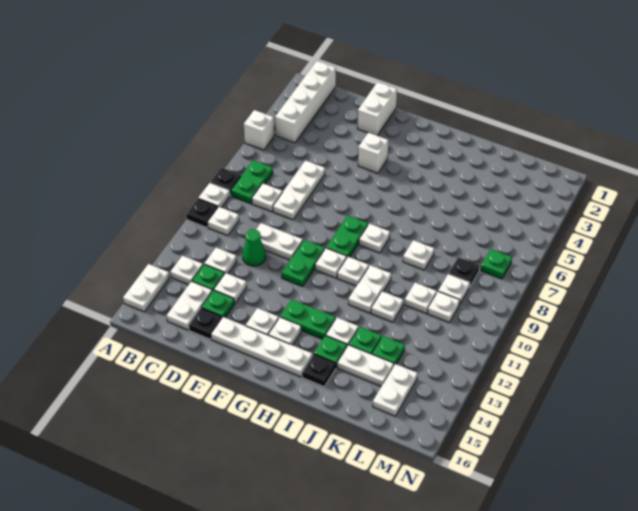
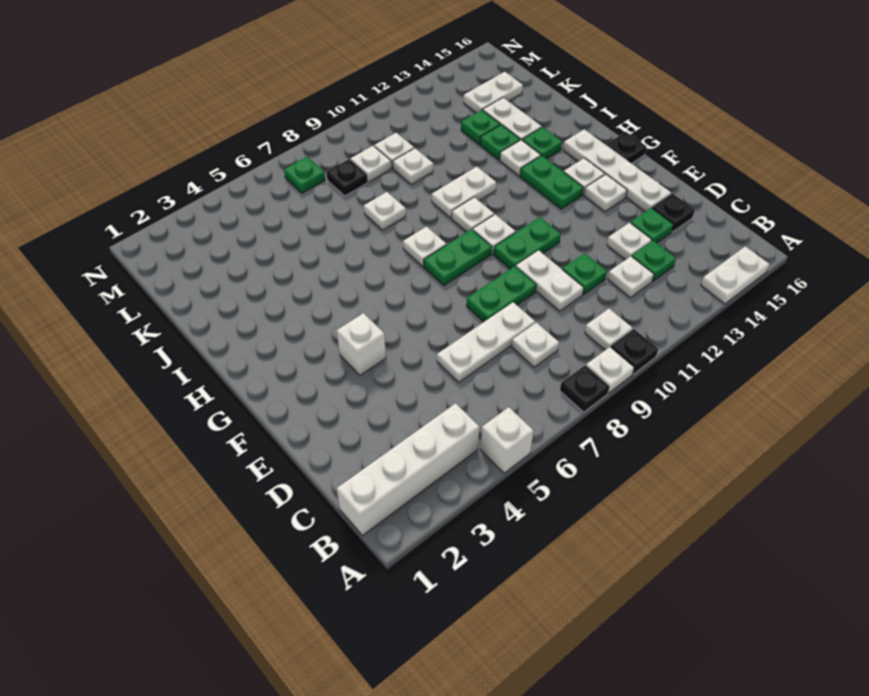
green 1x2 plate [231,160,273,204] -> green 1x2 plate moved to [466,266,536,322]
white 1x1 plate [171,256,203,285] -> none
white 1x2 plate [167,281,212,330] -> none
green 1x1 cone [243,229,266,266] -> green 1x1 plate [562,253,607,295]
white 1x2 brick [357,82,397,135] -> none
black 1x1 plate [302,354,336,387] -> black 1x1 plate moved to [606,132,646,164]
white 1x1 plate [371,291,403,322] -> none

